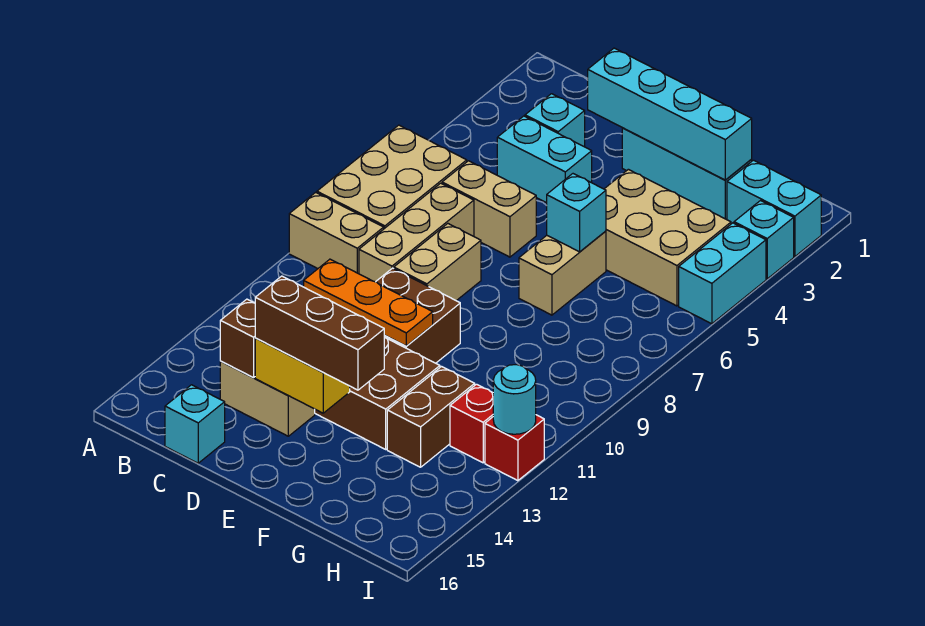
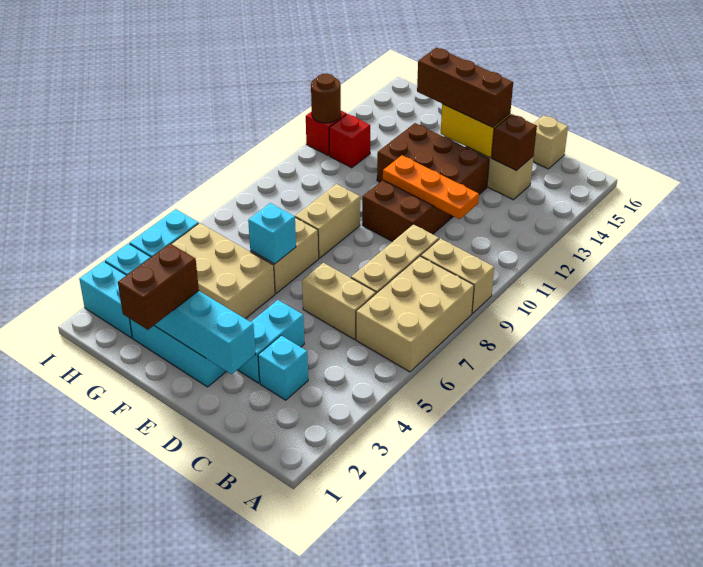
cyan 1x2 brick [497,116,592,203] -> cyan 1x2 brick turned to [238,300,304,383]
cyan 1x1 brick [165,385,225,463] -> tan 1x1 brick [533,115,568,169]
tan 1x2 brick [394,224,481,301] -> tan 1x2 brick moved to [295,184,360,258]
brown 1x2 brick [387,367,475,467] -> brown 1x2 brick moved to [118,244,199,330]
cyan 1x1 round brick [493,365,536,434] -> brown 1x1 round brick [311,74,341,123]

